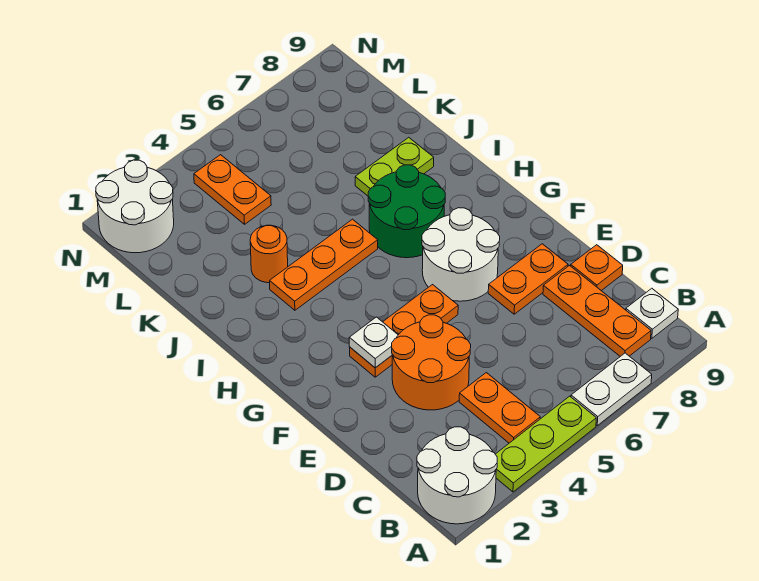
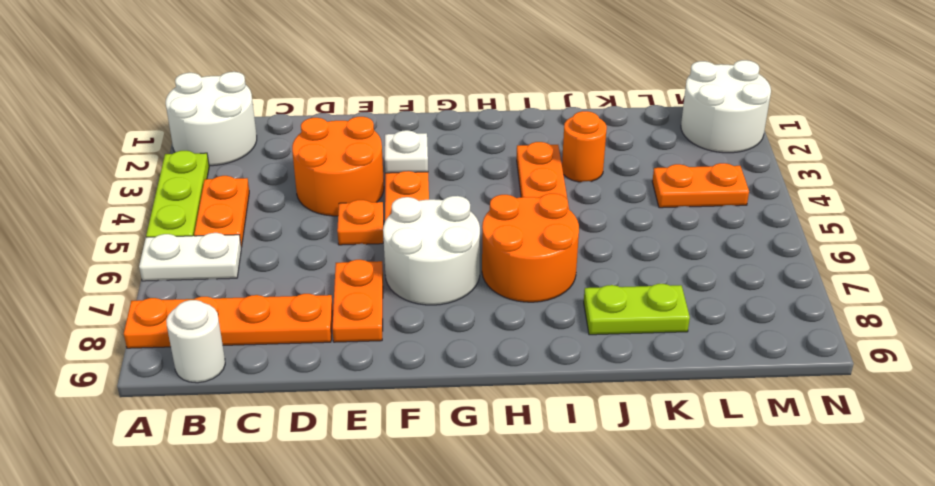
white 1x2 plate [571,353,652,425] -> white 1x2 plate turned to [139,233,241,281]
orange 1x2 plate [459,373,540,443] -> orange 1x2 plate turned to [194,176,249,247]
orange 1x3 plate [543,266,651,356] -> orange 1x4 plate [124,294,333,348]
white 1x1 plate [626,288,678,338] -> white 1x1 round brick [166,300,225,383]
orange 1x1 plate [571,245,623,291] -> orange 1x1 plate moved to [337,200,384,245]
green 2x2 round brick [368,165,445,258] -> orange 2x2 round brick [482,193,579,302]
lime 1x2 plate [355,137,434,196] -> lime 1x2 plate turned to [584,284,690,335]

